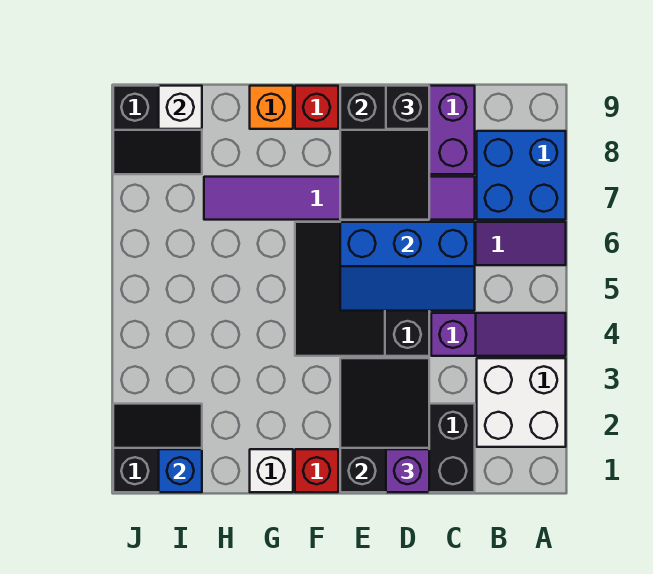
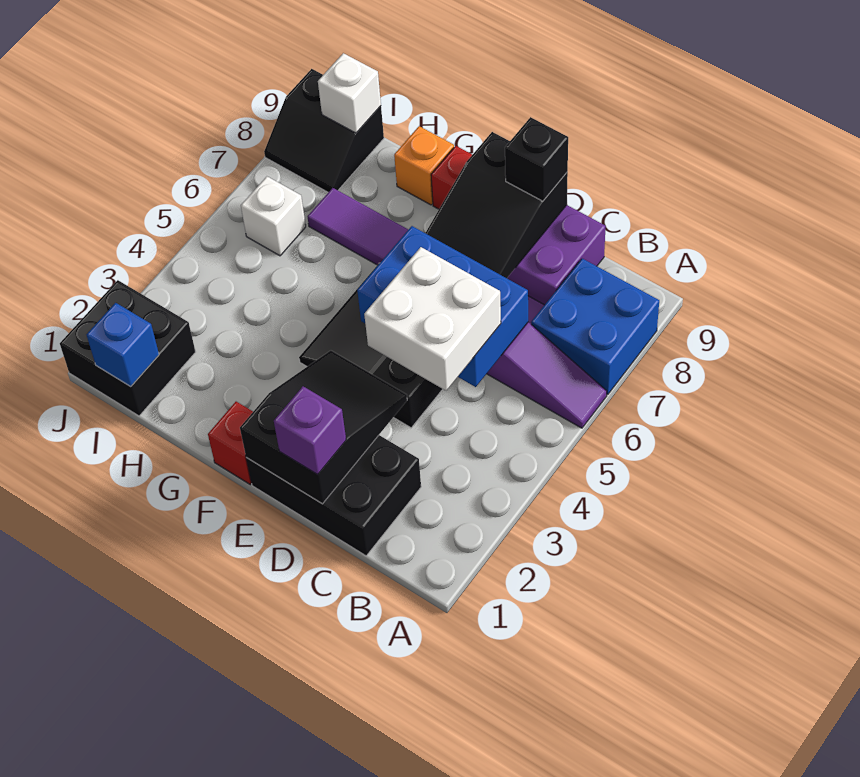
white 2x2 brick [477,358,566,447] -> white 2x2 brick moved to [364,247,501,391]
purple 1x3 slope [431,313,566,356] -> none
blue 2x3 slope [340,222,475,311] -> blue 2x3 brick [357,226,528,387]
white 1x1 brick [250,449,293,492] -> white 1x1 brick moved to [241,177,306,256]
black 2x2 slope [113,404,202,492] -> black 2x2 brick [60,280,195,416]

